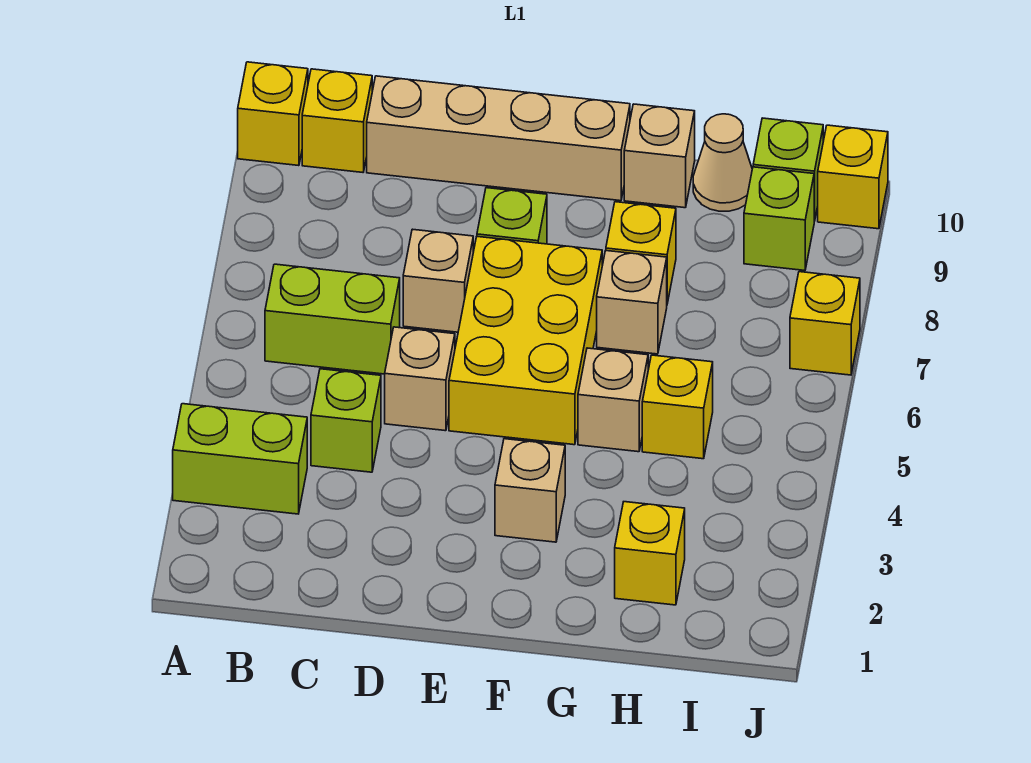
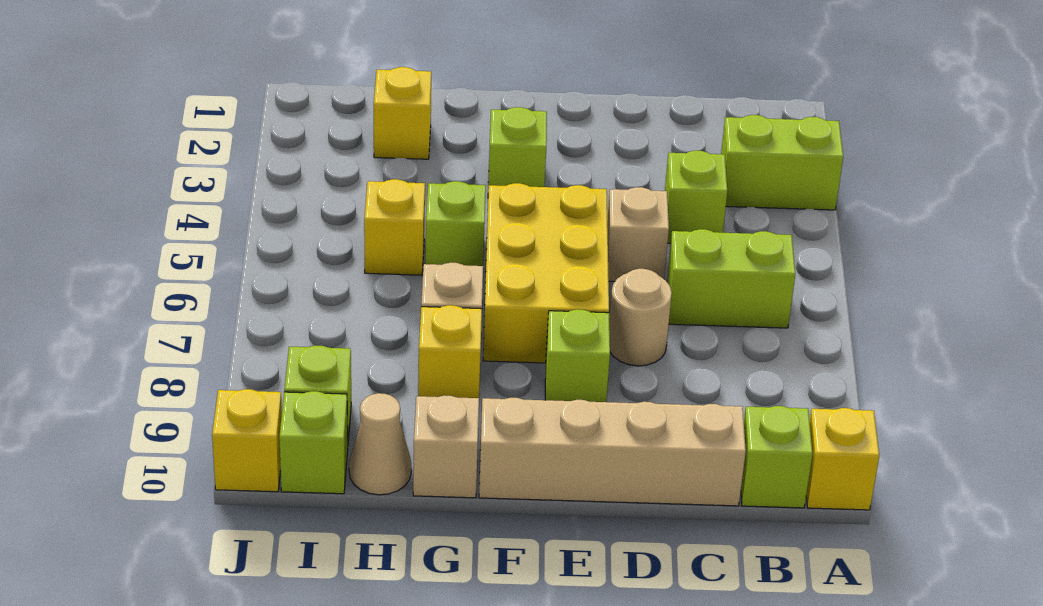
yellow 1x1 brick [302,69,372,172] -> lime 1x1 brick [741,406,813,508]
tan 1x1 brick [403,229,473,332] -> tan 1x1 round brick [609,269,672,366]
tan 1x1 brick [495,439,565,542] -> lime 1x1 brick [488,107,547,188]
tan 1x1 brick [578,348,648,452] -> lime 1x1 brick [425,181,486,266]
yellow 1x1 brick [790,272,860,375] -> none

